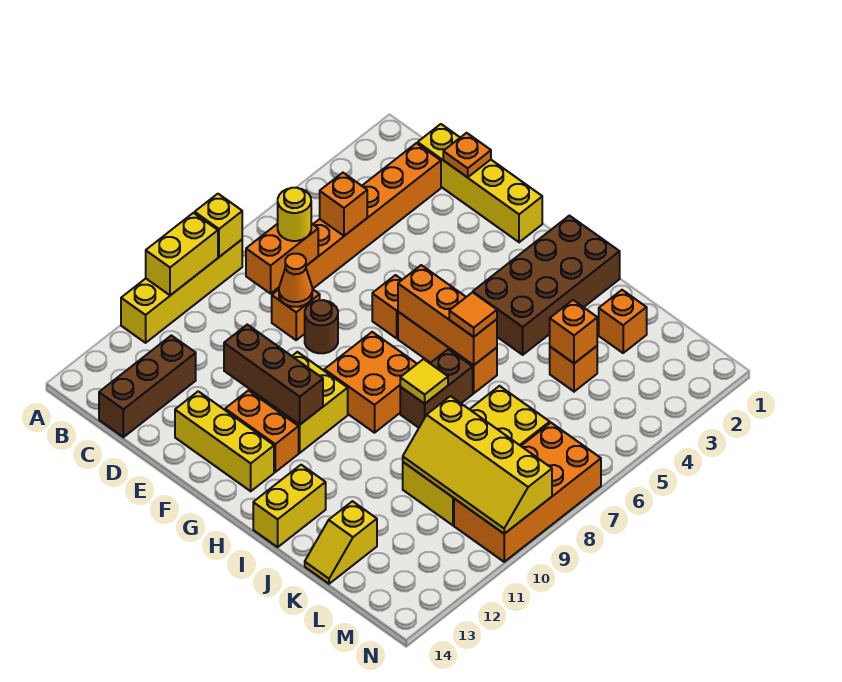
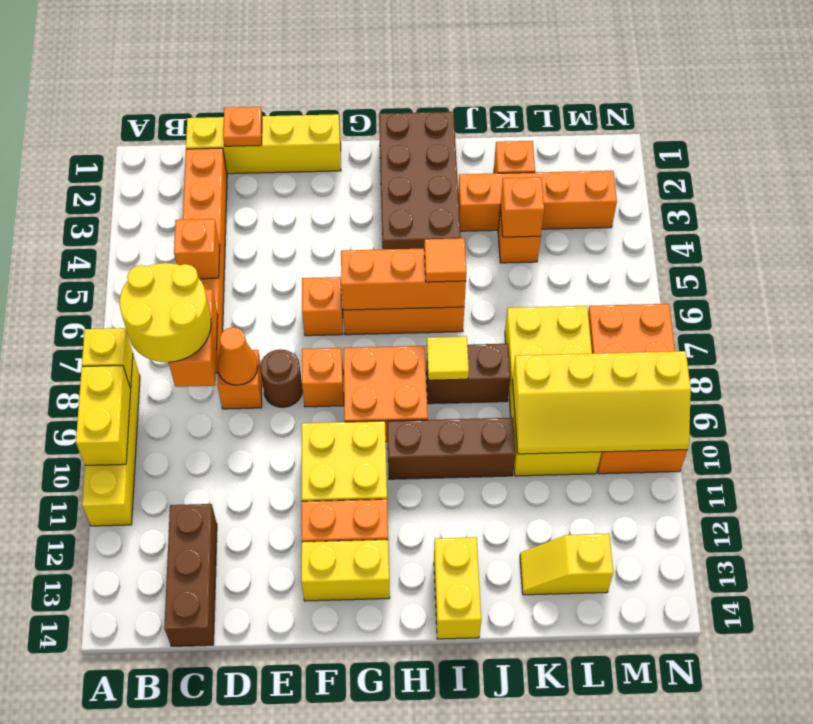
yellow 1x1 round brick [278,188,311,241] -> yellow 2x2 round brick [120,263,211,362]
brown 1x3 brick [224,325,323,425] -> brown 1x3 brick moved to [387,418,515,479]
yellow 1x3 brick [175,391,274,491] -> yellow 1x2 brick [301,540,390,601]
none -> orange 1x1 brick [302,348,344,407]
brown 1x2 brick [400,349,473,428] -> brown 1x2 brick turned to [426,344,510,404]
none -> orange 1x4 brick [458,171,617,231]
yellow 1x2 slope [305,501,377,584] -> yellow 1x2 slope turned to [520,534,613,595]

